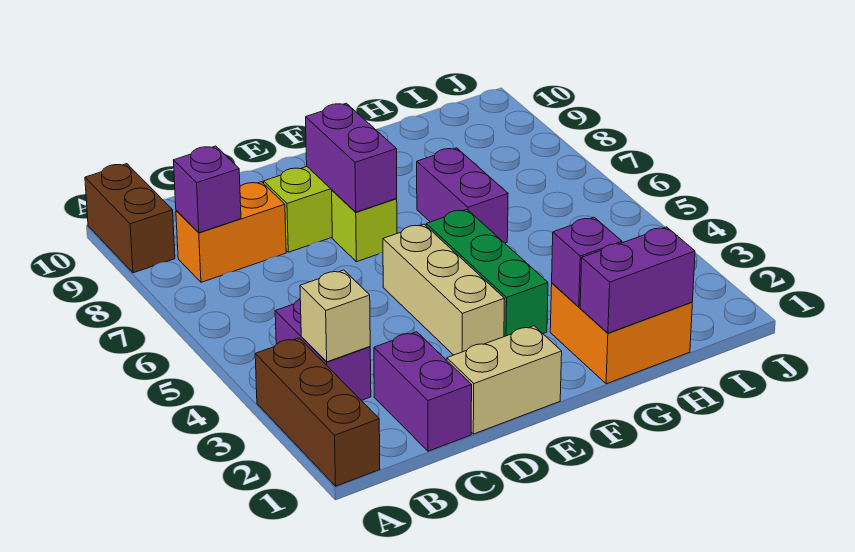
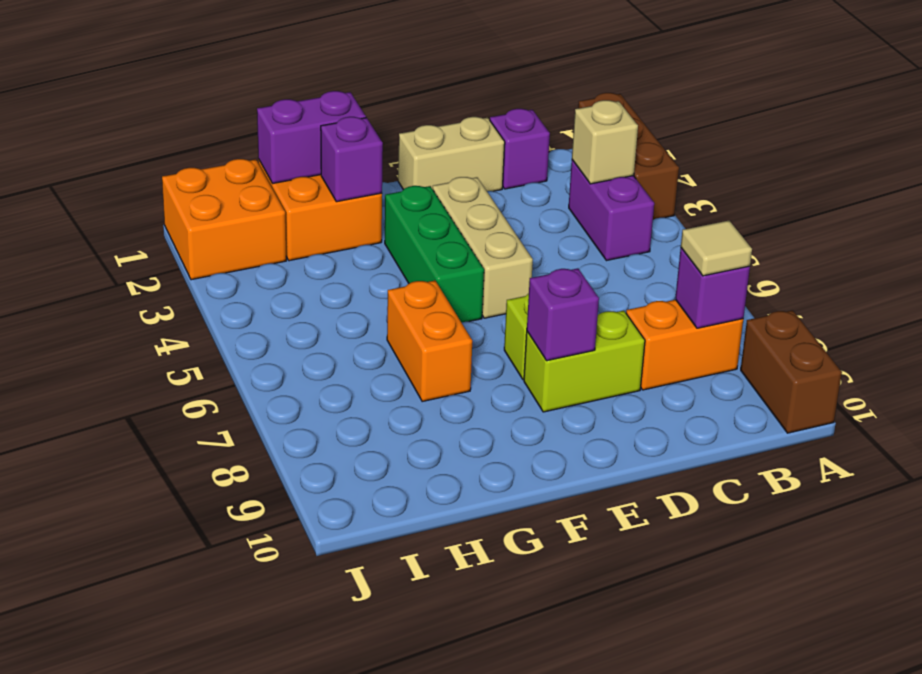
none -> tan 1x1 tile [681,221,752,276]
purple 1x2 brick [374,332,472,451] -> purple 1x1 brick [490,109,550,189]
purple 1x2 brick [306,103,397,212] -> purple 1x1 brick [527,268,599,361]
purple 1x2 brick [417,148,508,243] -> orange 1x2 brick [387,281,472,401]
none -> orange 2x2 brick [162,159,286,280]

